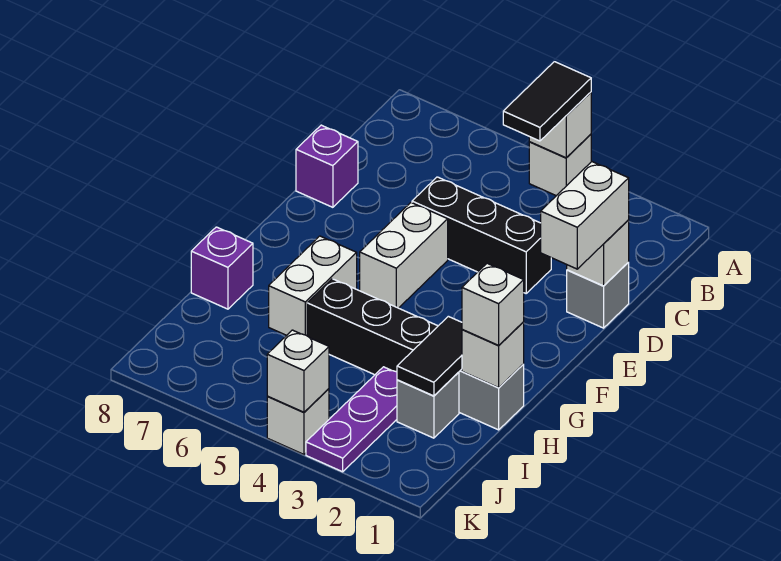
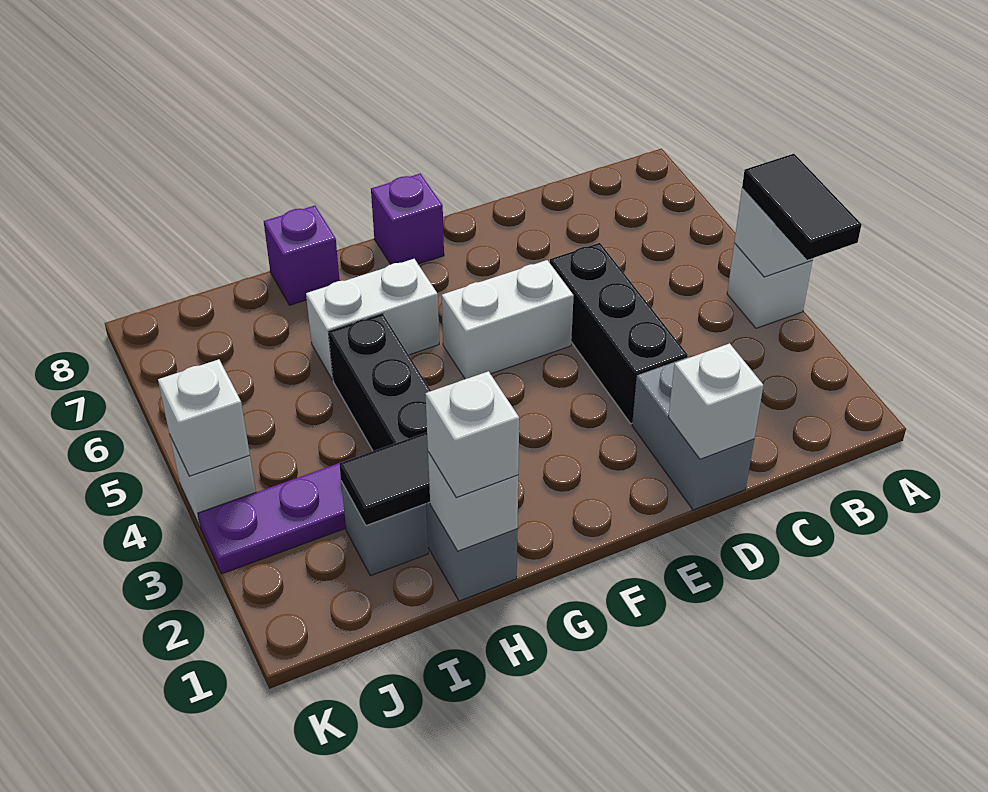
black 1x2 tile [503,62,591,141] -> black 1x2 tile turned to [742,154,862,260]
grey 1x1 brick [567,263,629,328] -> grey 1x2 brick [632,357,754,510]
white 1x2 brick [541,162,629,269] -> none
purple 1x1 brick [296,125,358,207] -> purple 1x1 brick moved to [371,174,444,264]

